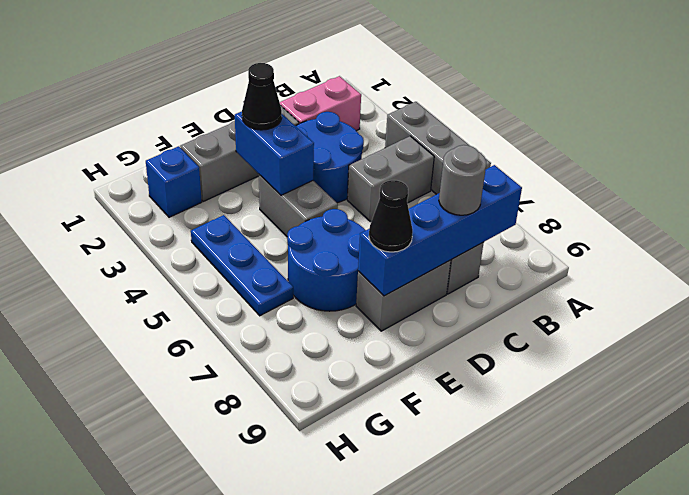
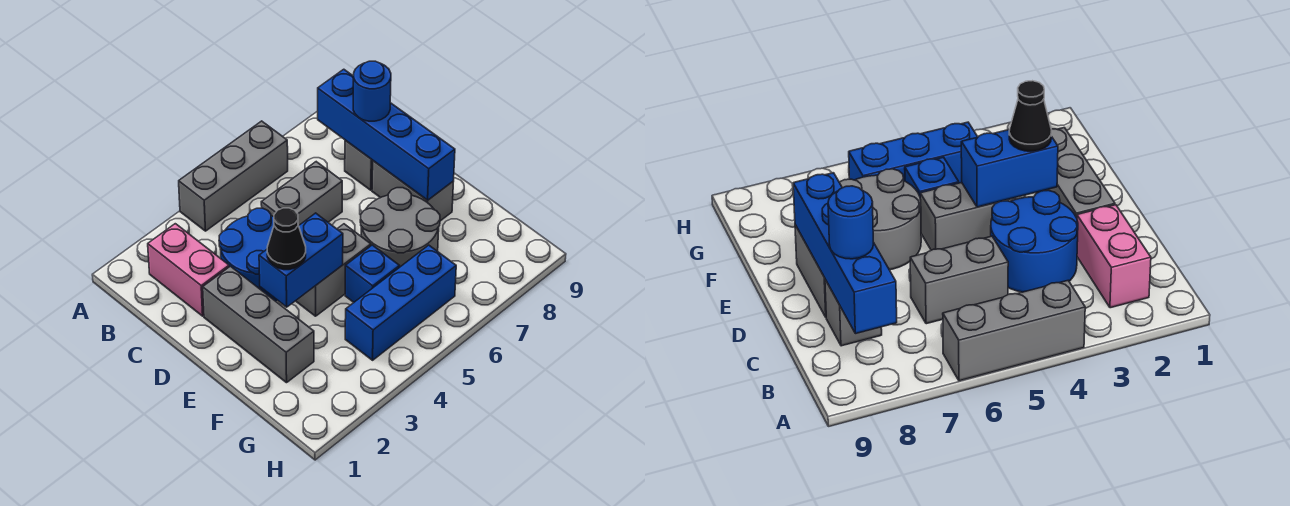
grey 1x2 brick [347,136,434,222] -> grey 1x2 brick turned to [261,162,342,225]
grey 1x1 round brick [439,145,486,215] -> blue 1x1 round brick [353,61,391,121]
blue 2x2 round brick [287,209,366,311] -> grey 2x2 round brick [360,188,440,267]
black 1x1 cone [369,180,413,252] -> none
blue 1x1 brick [146,146,202,217] -> blue 1x1 brick moved to [345,245,399,302]
blue 1x3 plate [191,215,293,316] -> blue 1x3 brick [345,245,456,360]

